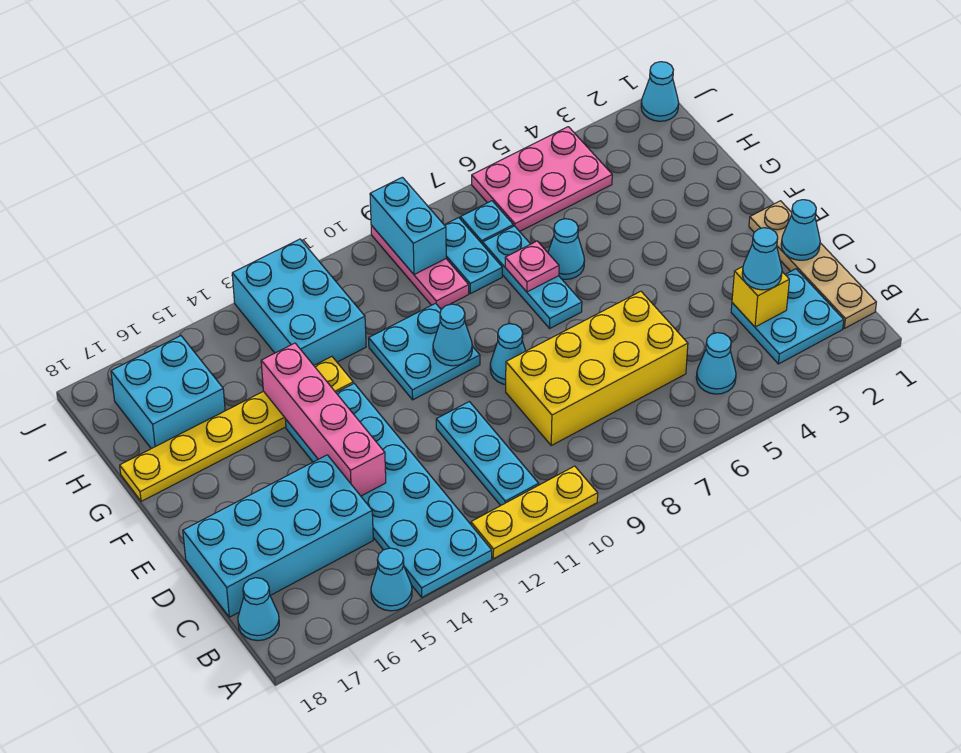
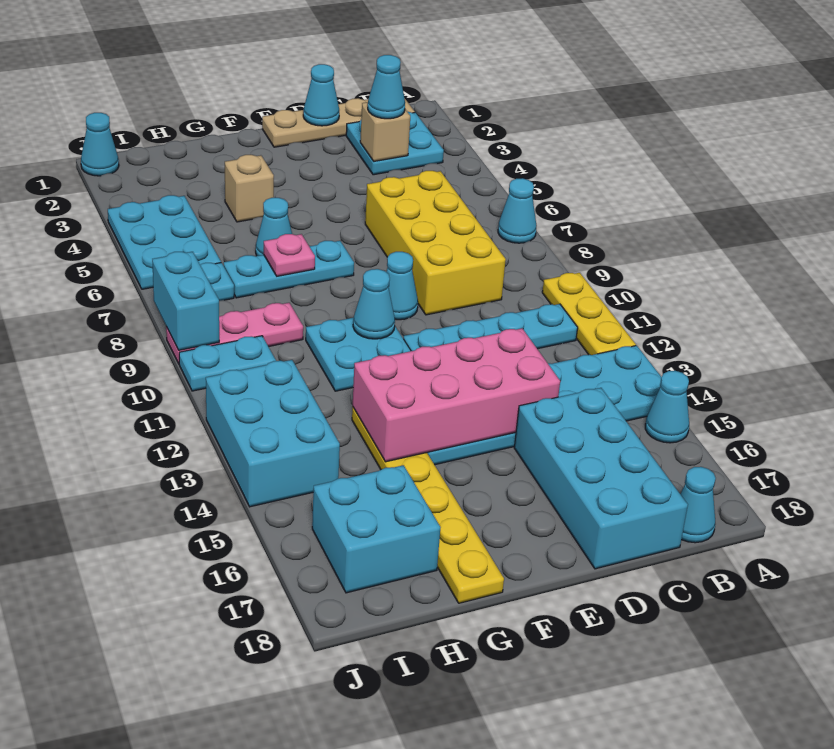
cyan 1x1 cone [696,333,736,394] -> cyan 1x1 cone moved to [498,178,537,243]
cyan 1x3 plate [436,402,539,506] -> cyan 1x4 plate [403,304,578,351]
yellow 1x1 brick [732,267,789,327] -> tan 1x1 brick [360,102,410,161]
pink 1x4 brick [261,343,386,496] -> pink 2x4 brick [353,328,560,462]
none -> tan 1x1 brick [225,155,274,222]
cyan 1x2 plate [445,218,502,294] -> cyan 1x2 plate moved to [179,336,276,391]
cyan 2x3 brick [232,239,366,365] -> cyan 2x3 brick turned to [206,360,340,507]
pink 2x3 plate [472,127,612,231] -> cyan 2x3 plate [108,195,221,289]
cyan 1x2 brick [370,177,446,275] -> cyan 1x2 brick turned to [152,252,219,350]

